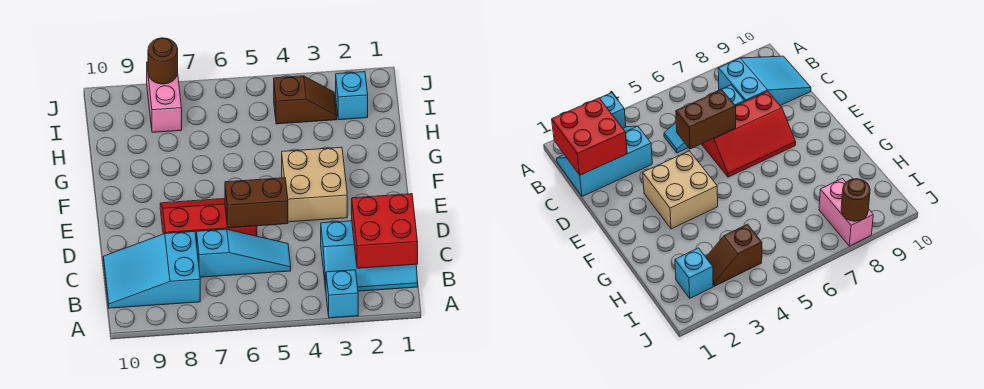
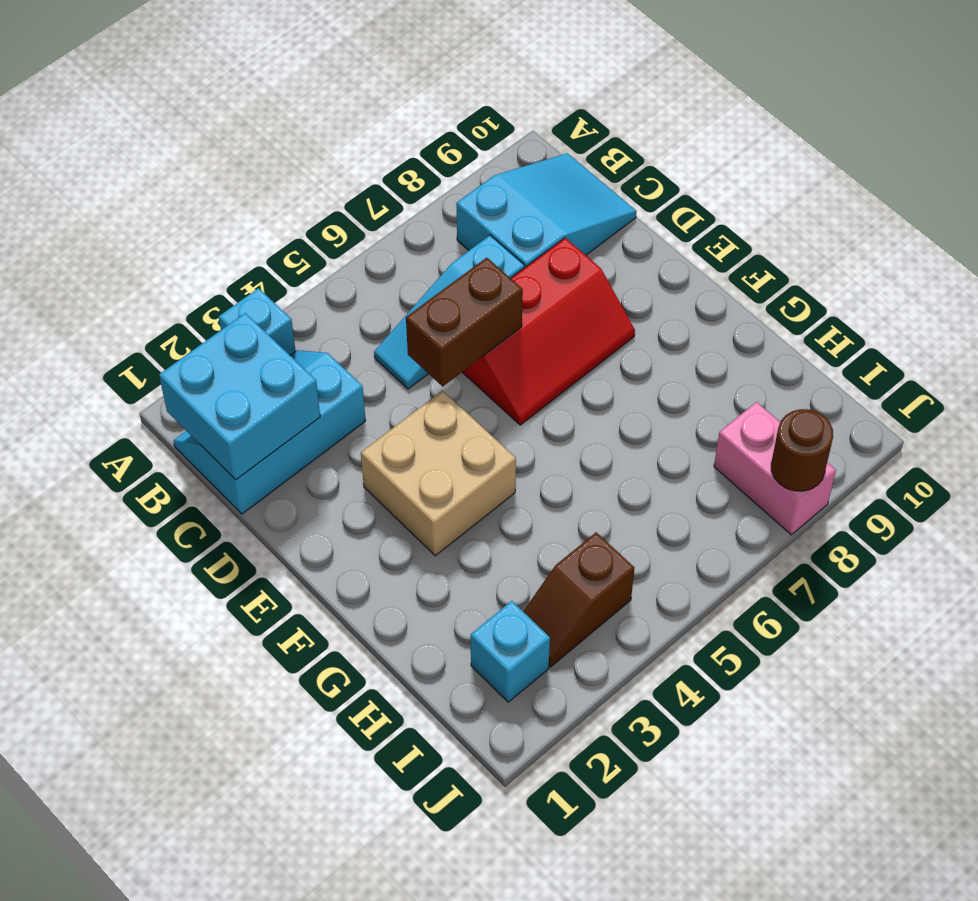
red 2x2 brick [352,194,418,268] -> cyan 2x2 brick [159,313,320,480]

